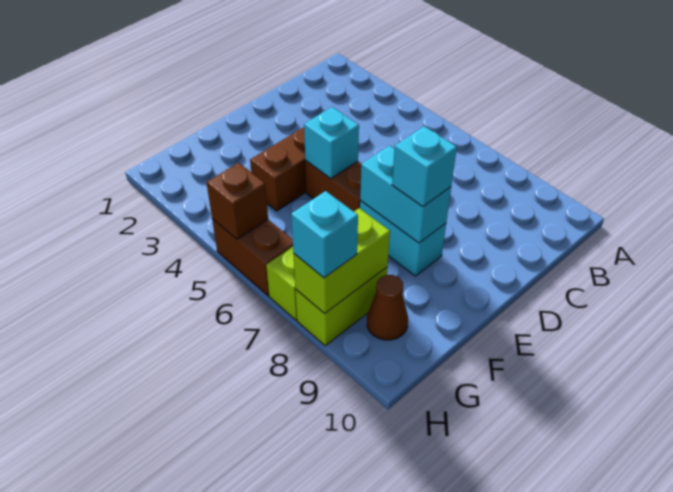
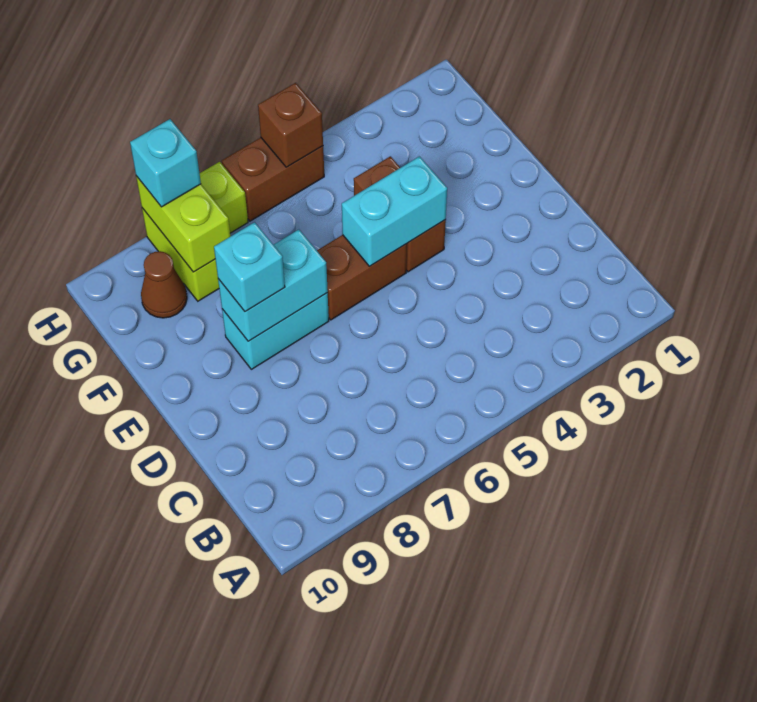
cyan 1x1 brick [304,107,359,178] -> cyan 1x2 brick [342,156,447,266]

